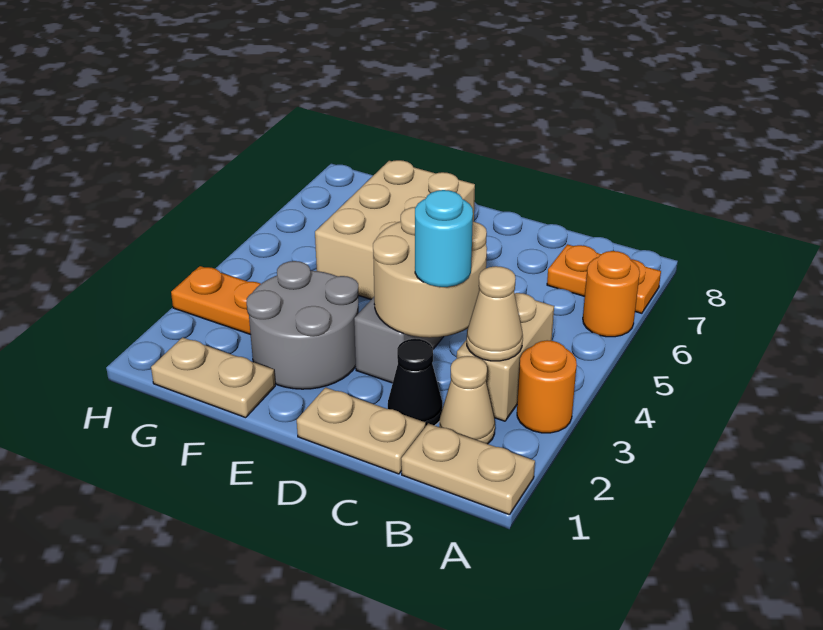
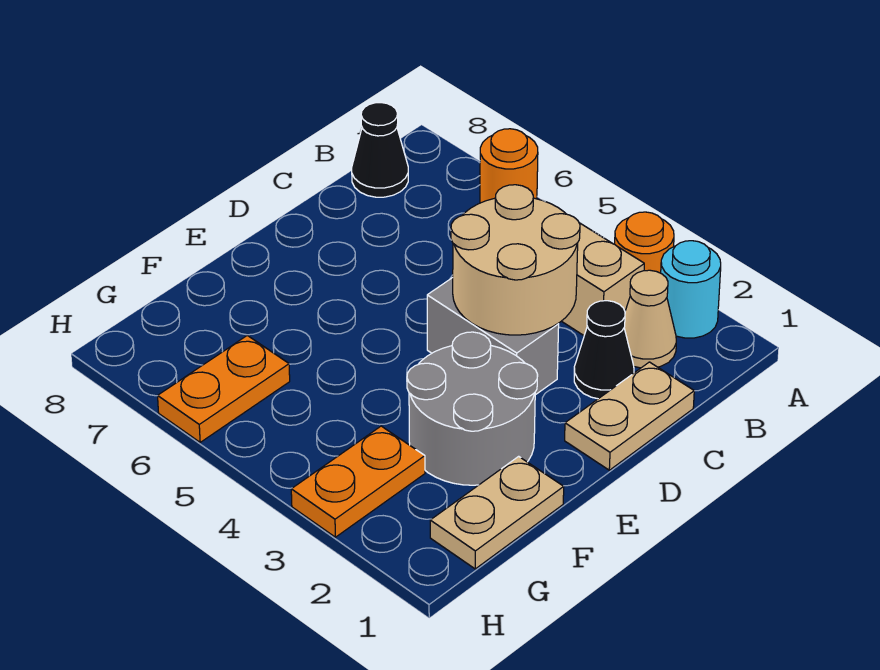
tan 1x2 plate [401,423,535,515] -> none
orange 1x2 plate [547,244,661,313] -> orange 1x2 plate moved to [158,335,290,442]
tan 1x1 cone [467,266,523,361] -> none
none -> black 1x1 cone [352,103,408,197]
cyan 1x1 round brick [415,190,473,287] -> cyan 1x1 round brick moved to [661,241,721,338]
tan 2x3 brick [315,160,475,299] -> none

